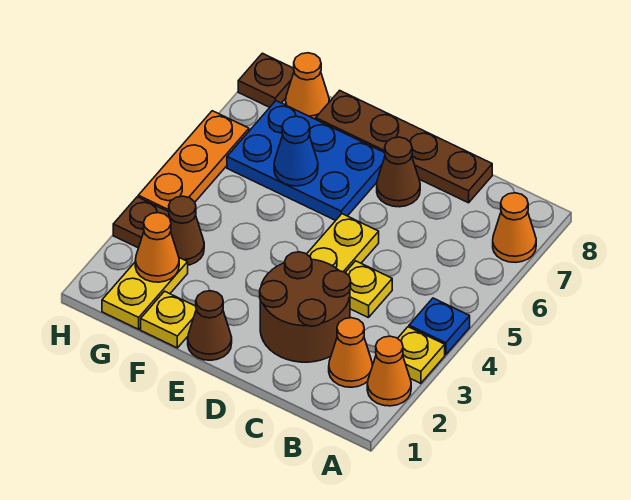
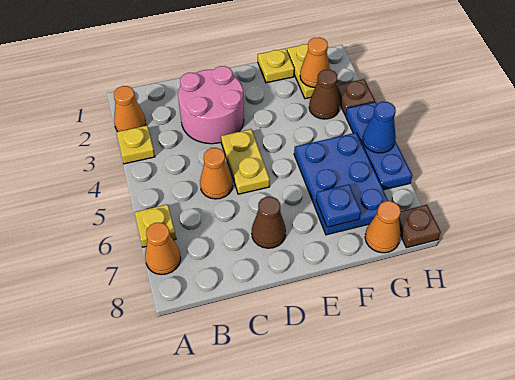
blue 1x1 plate [409,298,470,355] -> blue 1x1 plate moved to [316,184,361,227]
orange 1x1 cone [329,318,373,387] -> orange 1x1 cone moved to [200,148,233,199]
brown 2x2 round brick [260,252,351,362] -> pink 2x2 round brick [178,66,244,144]
yellow 1x1 plate [345,261,392,318] -> yellow 1x1 plate moved to [134,204,176,247]
brown 1x4 plate [316,90,492,203] -> none
brown 1x1 cone [188,291,232,360] -> none
blue 2x3 plate [227,101,385,220] -> blue 2x3 plate turned to [294,133,388,235]
blue 1x1 cone [274,116,318,186] -> blue 1x1 cone moved to [363,102,396,153]
orange 1x3 plate [138,111,249,212] -> blue 1x3 plate [346,102,412,190]

